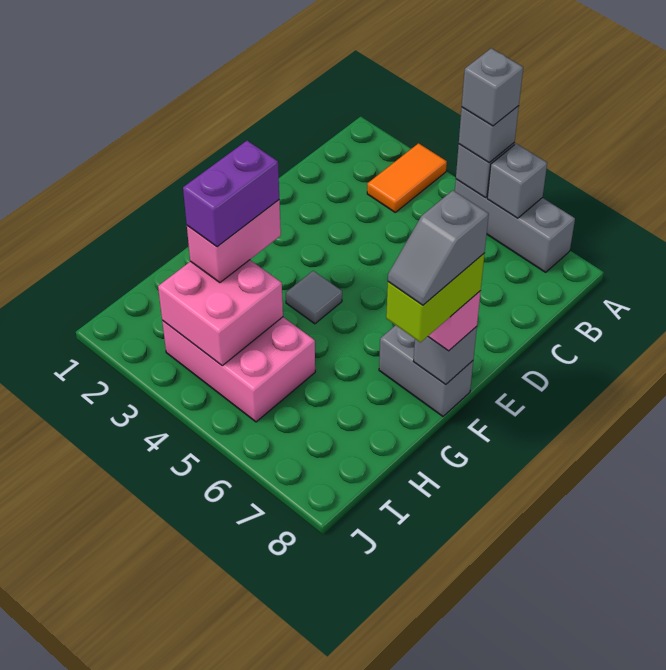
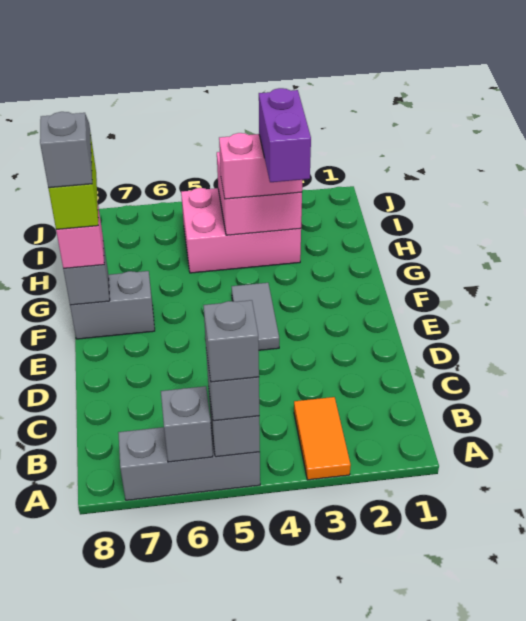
grey 1x1 tile [286,271,342,324] -> grey 1x2 tile [232,283,279,350]
pink 1x2 brick [187,200,281,283] -> pink 1x2 brick turned to [219,133,302,199]

